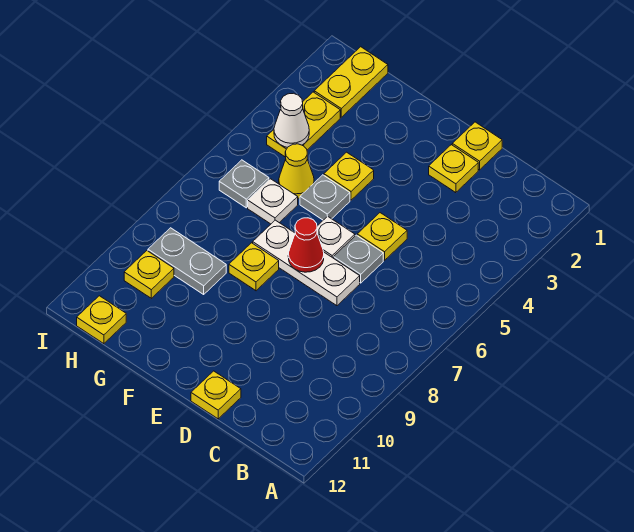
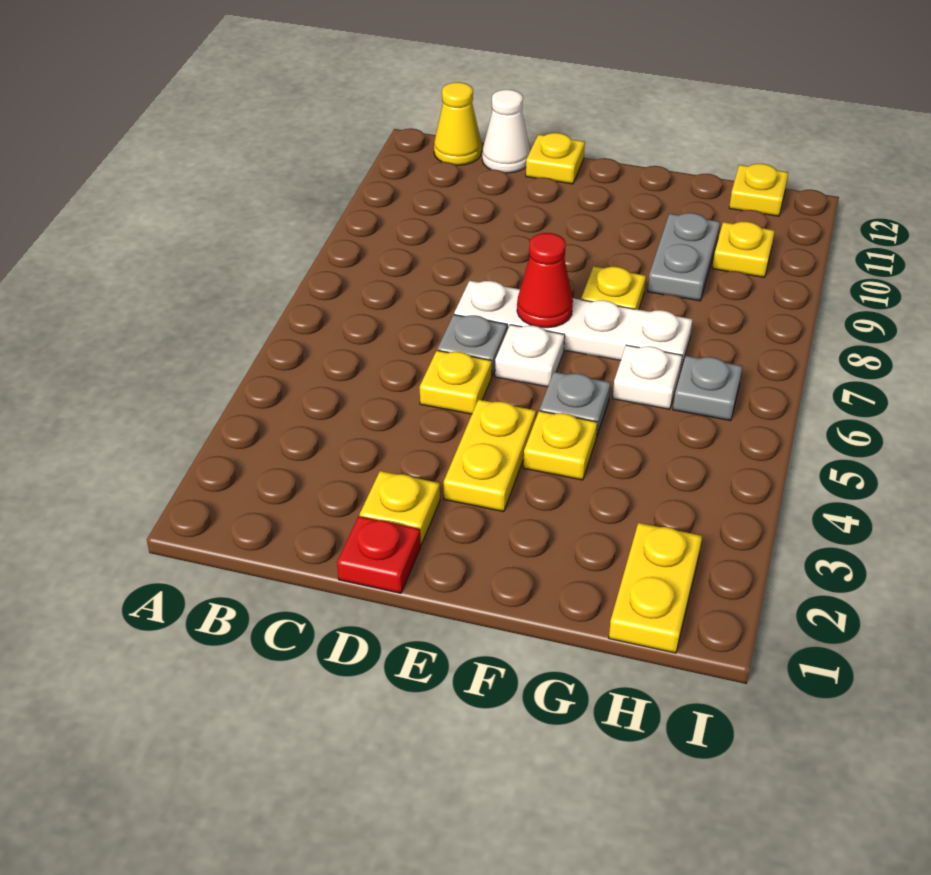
yellow 1x1 plate [452,122,502,170] -> red 1x1 plate [337,516,421,593]
white 1x3 plate [253,220,360,306] -> white 1x4 plate [454,281,693,371]
yellow 1x1 cone [279,144,314,198] -> yellow 1x1 cone moved to [434,82,482,165]
grey 1x2 plate [148,228,226,294] -> grey 1x2 plate turned to [647,213,720,301]
yellow 1x2 plate [267,92,340,157] -> yellow 1x2 plate moved to [444,400,536,512]
white 1x1 cone [274,93,309,147] -> white 1x1 cone moved to [482,90,530,173]

